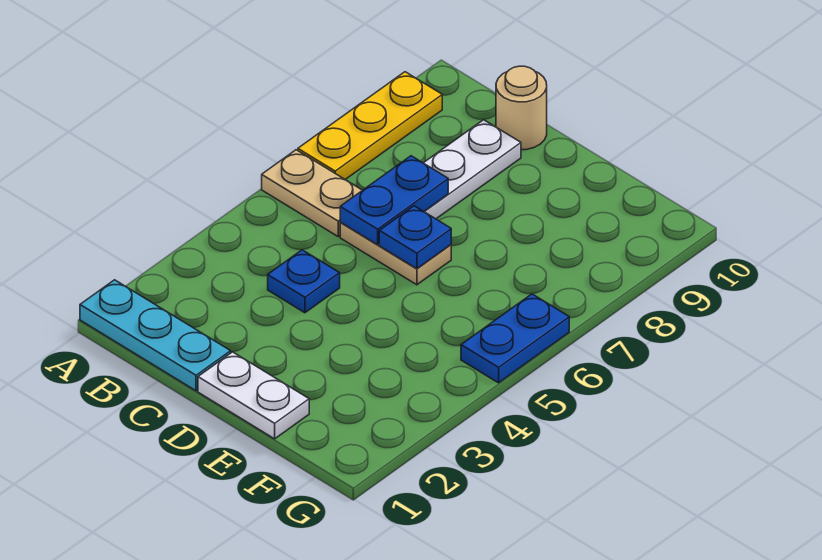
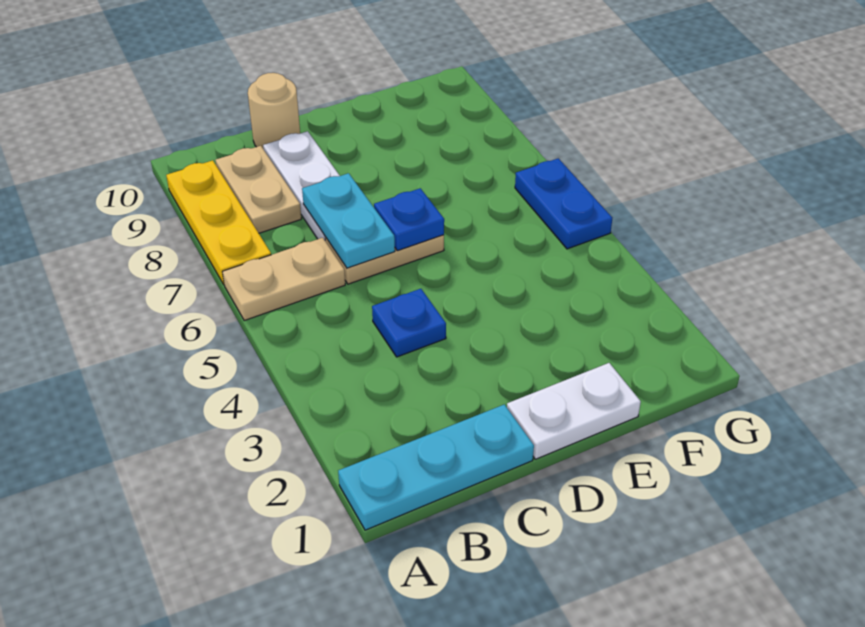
none -> tan 1x2 plate [215,146,302,233]
blue 1x2 plate [340,156,448,245] -> cyan 1x2 plate [302,173,395,268]

